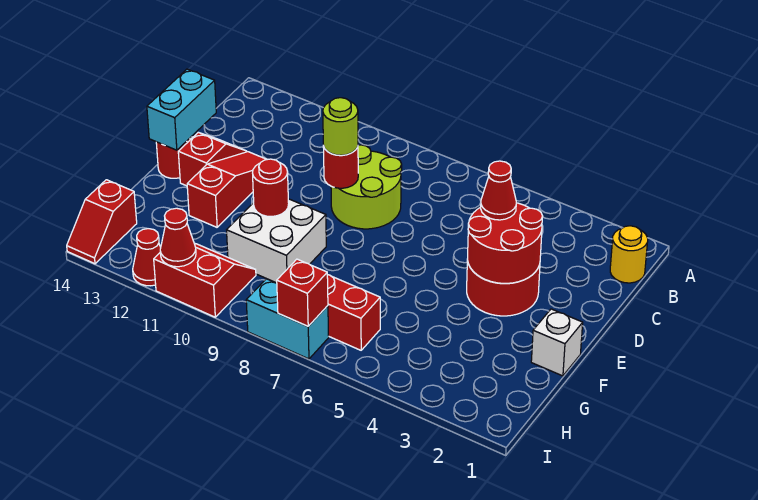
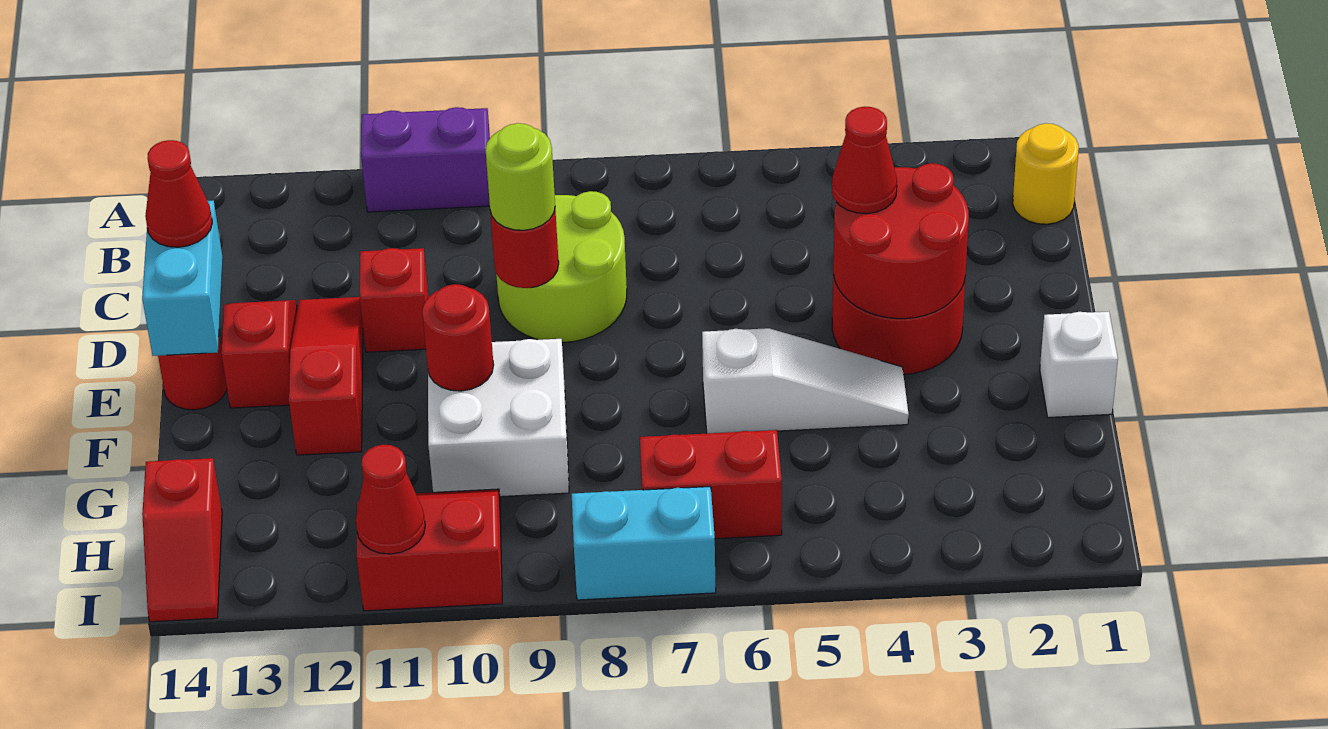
none -> purple 1x2 brick [361,107,490,212]
none -> white 1x3 slope [702,328,909,434]
red 1x1 brick [277,259,328,326] -> red 1x1 brick moved to [360,248,429,352]
red 1x1 cone [133,229,161,286] -> red 1x1 cone moved to [145,140,212,247]

